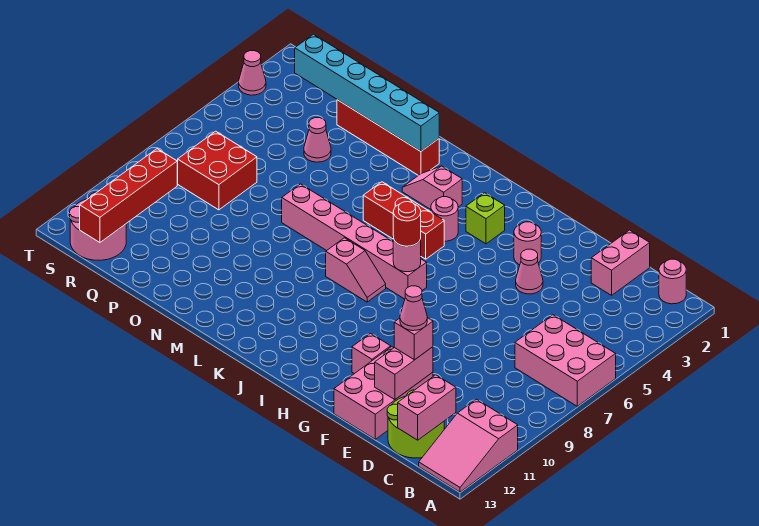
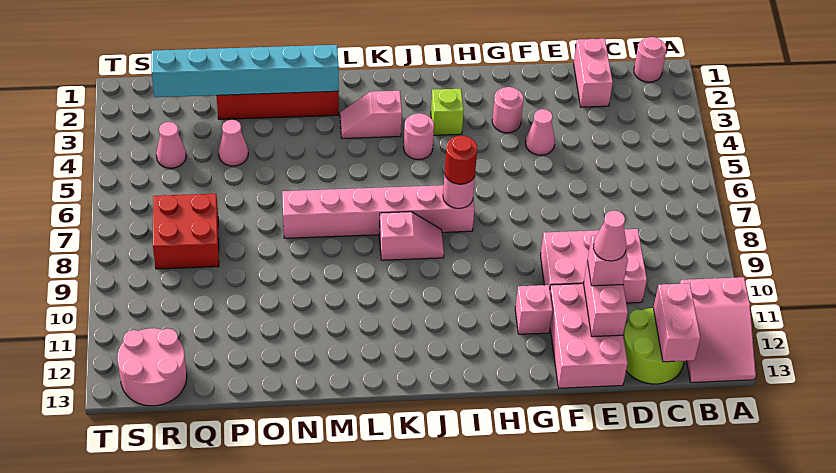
pink 2x3 brick [515,315,616,406] -> pink 2x3 brick moved to [540,229,647,303]
red 1x3 brick [363,182,444,259] -> none
red 1x4 brick [80,149,177,242] -> none
pink 1x1 cone [239,51,266,95] -> pink 1x1 cone moved to [156,122,186,168]

